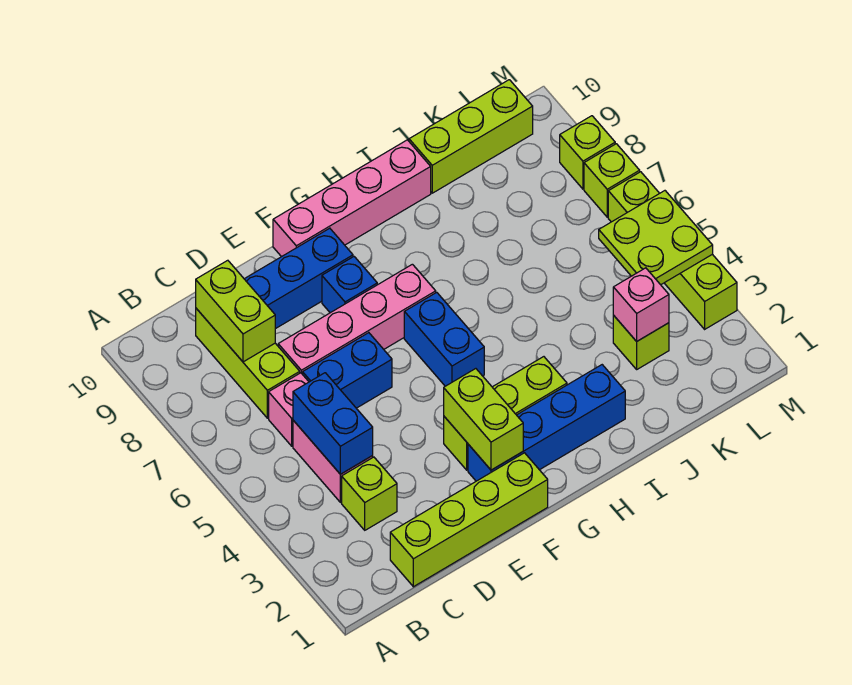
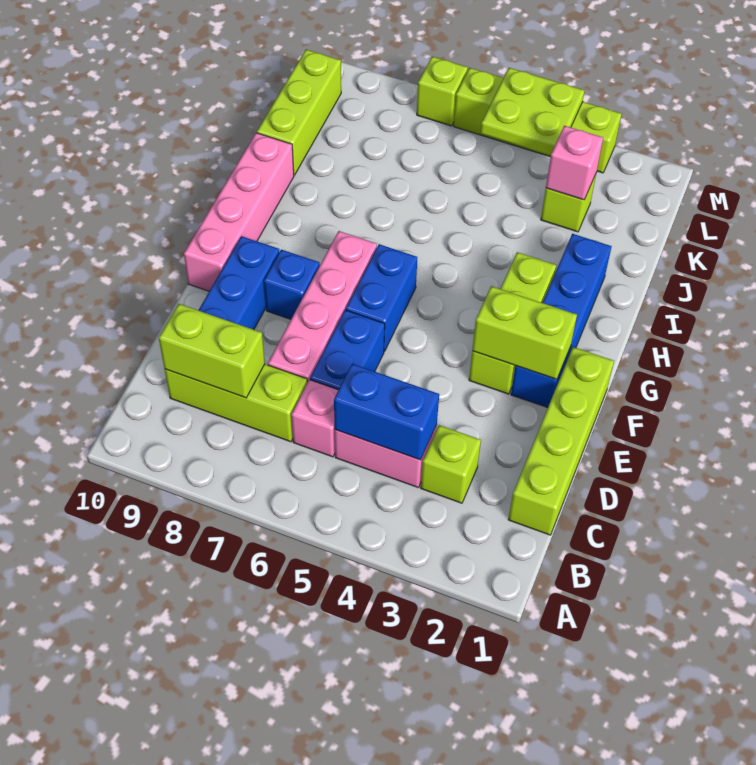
blue 1x2 brick [404,292,484,386] -> blue 1x2 brick turned to [346,244,417,351]
lime 1x1 brick [560,116,615,189] -> none

